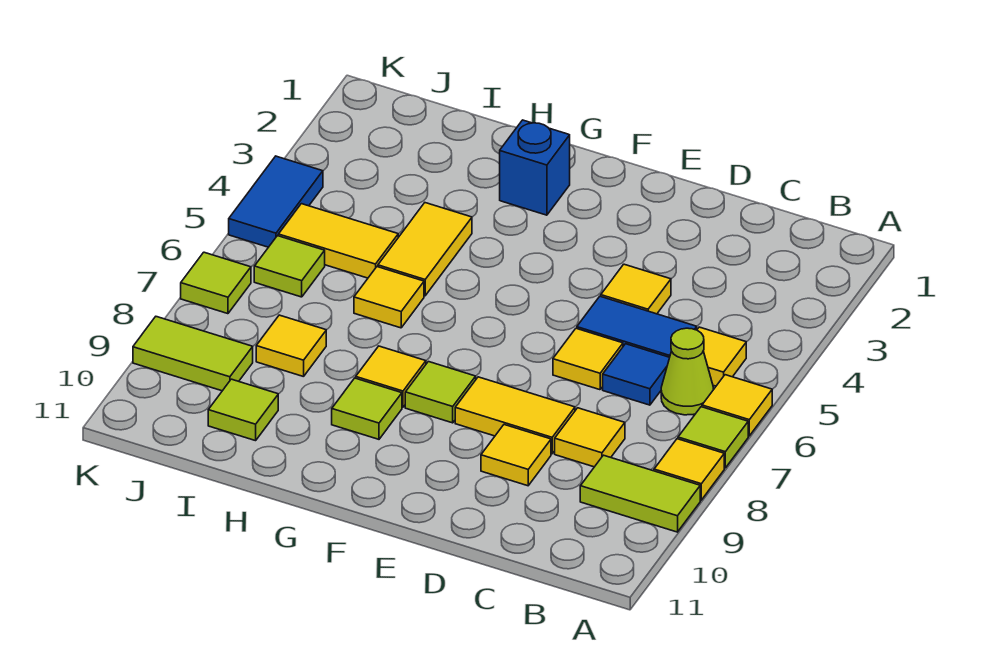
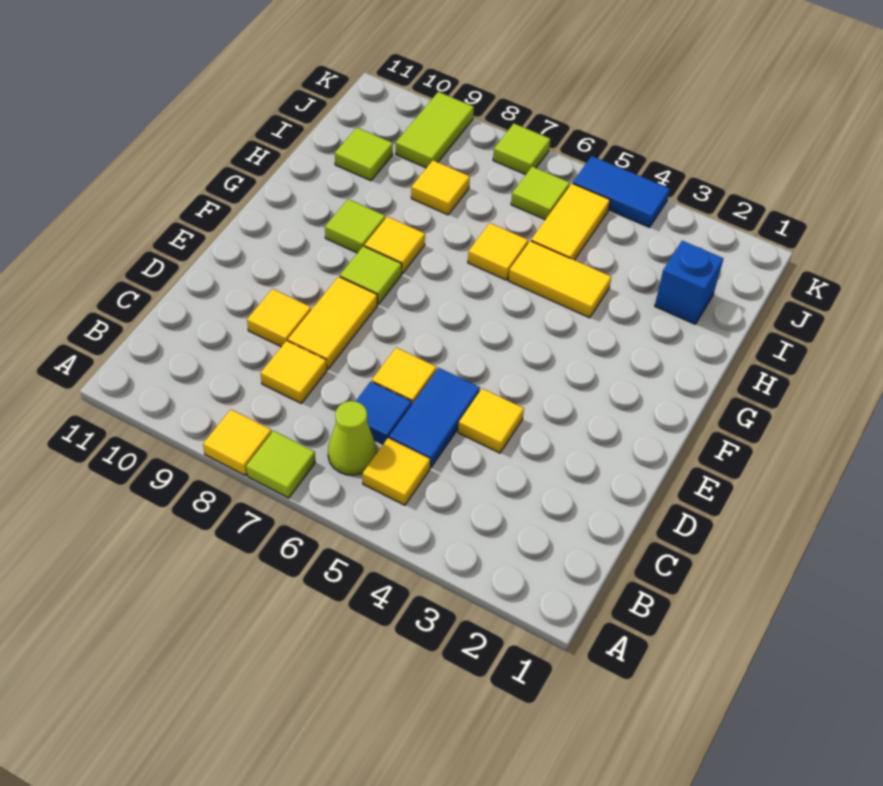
yellow 1x1 tile [702,375,772,436] -> none
lime 1x2 tile [580,455,700,532] -> none
blue 1x1 brick [500,120,570,215] -> blue 1x1 brick moved to [655,241,724,324]

